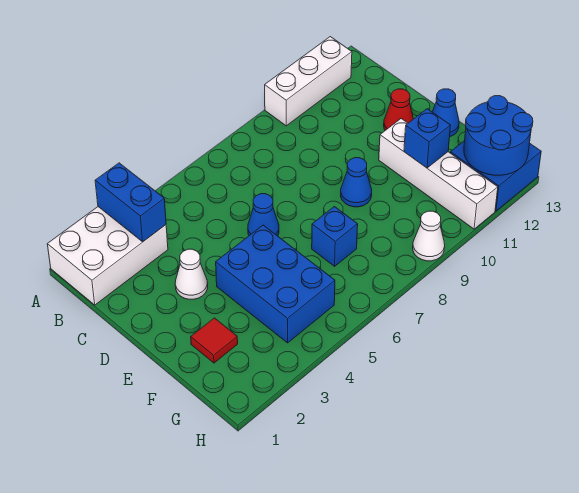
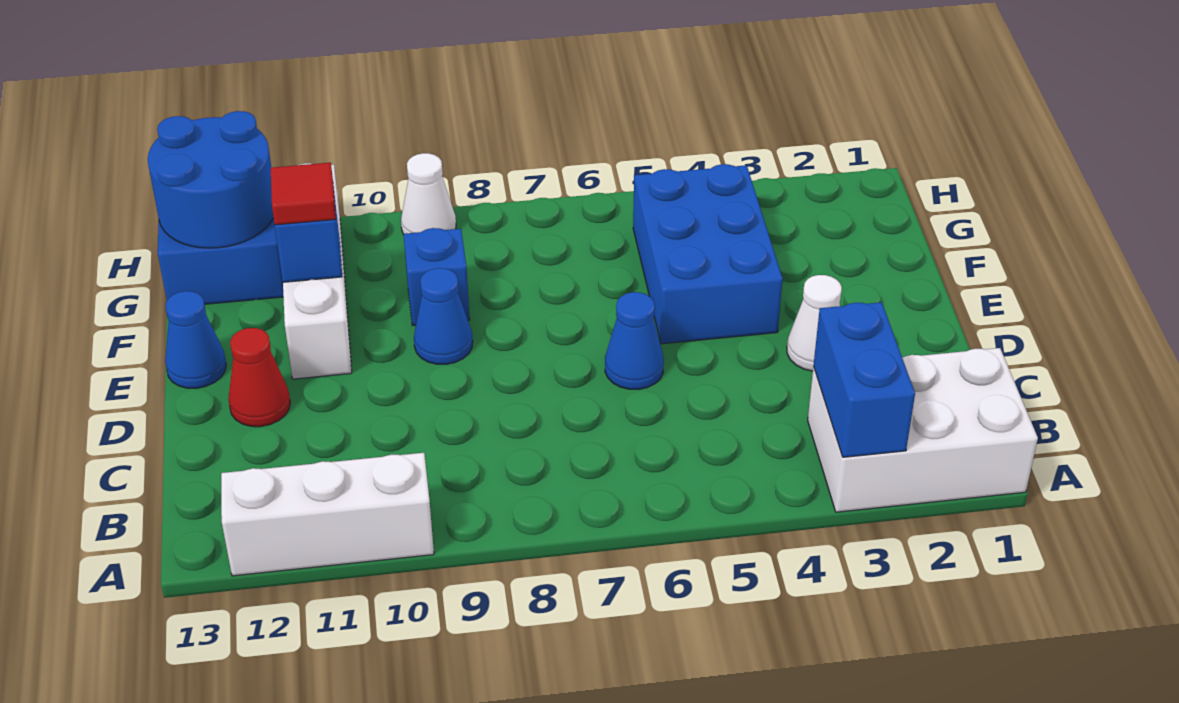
red 1x1 tile [191,318,238,363] -> red 1x1 tile moved to [271,163,336,225]
blue 1x1 brick [312,207,358,266] -> blue 1x1 brick moved to [404,228,470,326]

